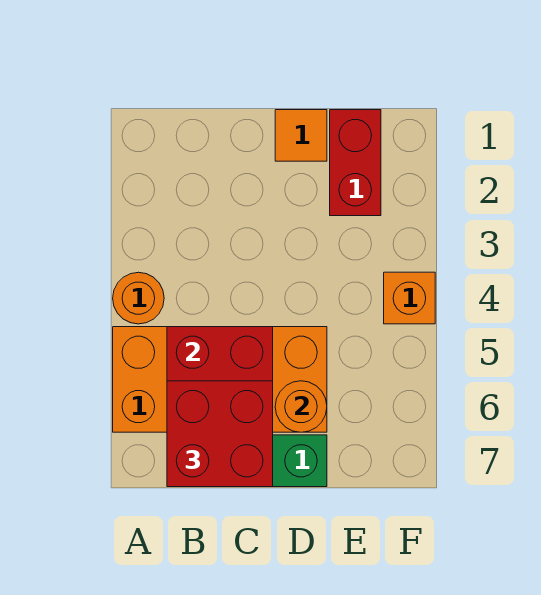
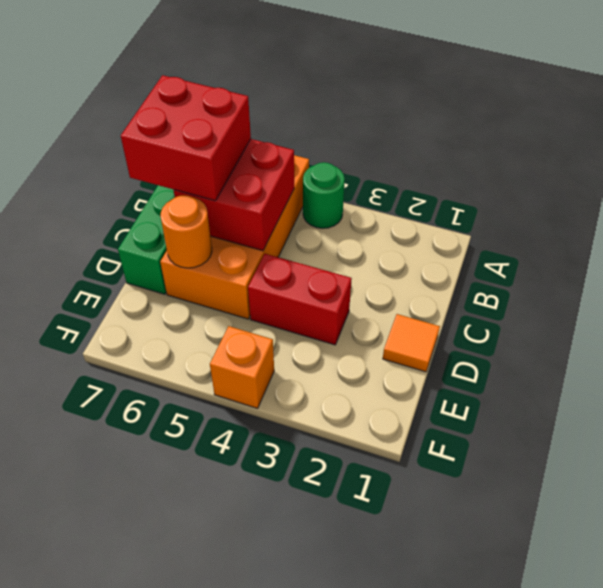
orange 1x1 round brick [113,272,164,324] -> green 1x1 round brick [303,162,345,228]
red 1x2 brick [330,110,381,216] -> red 1x2 brick moved to [248,254,352,345]

